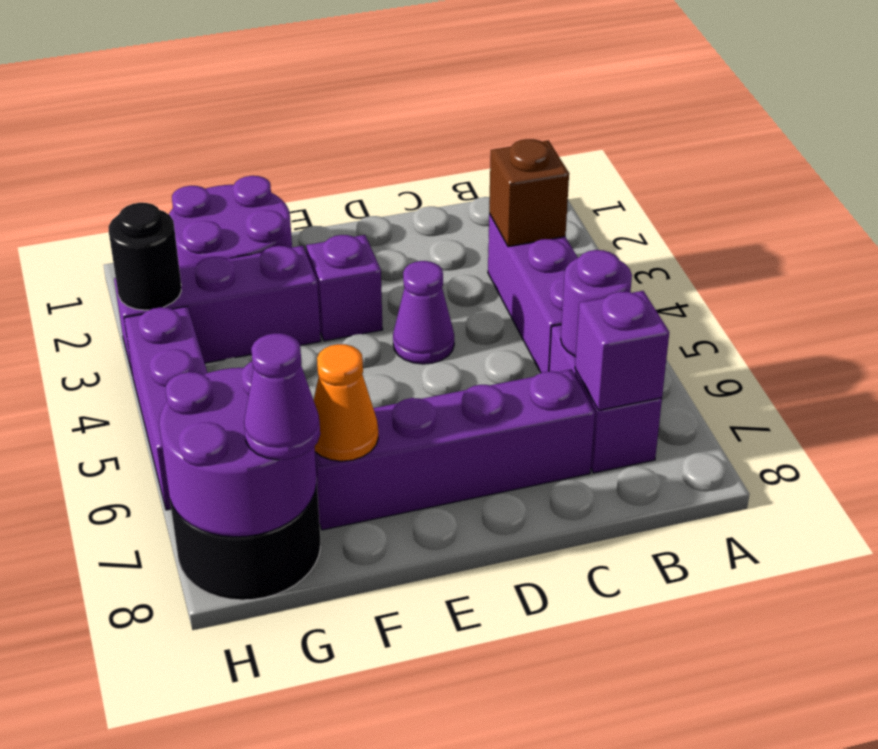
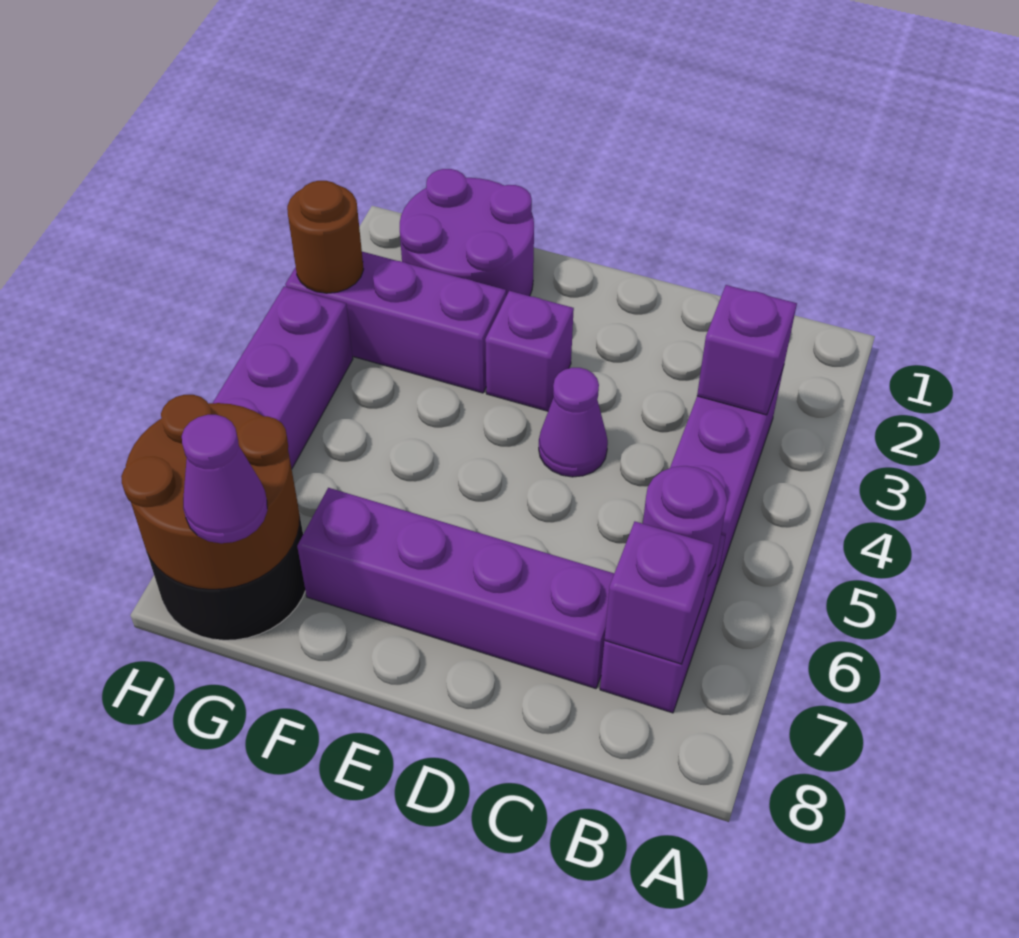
brown 1x1 brick [489,139,569,247] -> purple 1x1 brick [697,285,797,415]
orange 1x1 cone [314,344,378,461] -> none
purple 2x2 round brick [159,362,316,537] -> brown 2x2 round brick [121,395,300,589]
black 1x1 round brick [109,203,181,310] -> brown 1x1 round brick [287,181,364,293]

